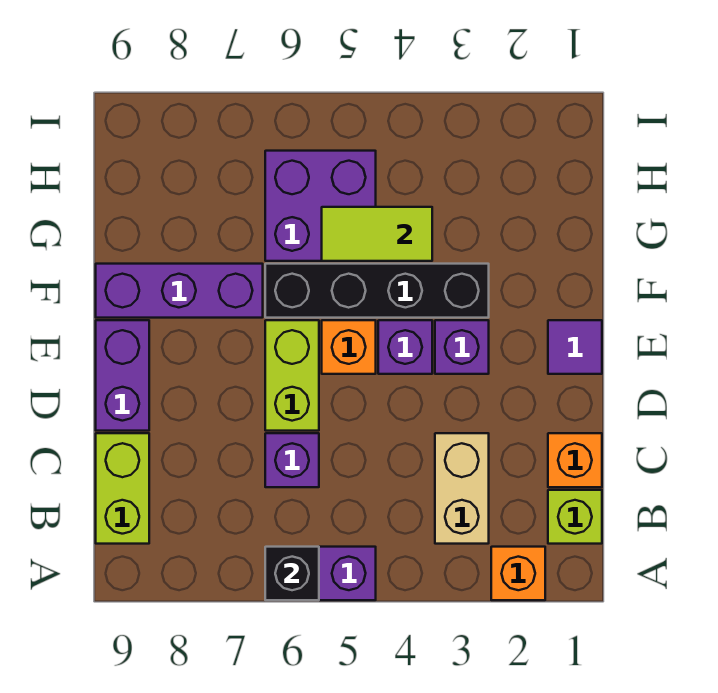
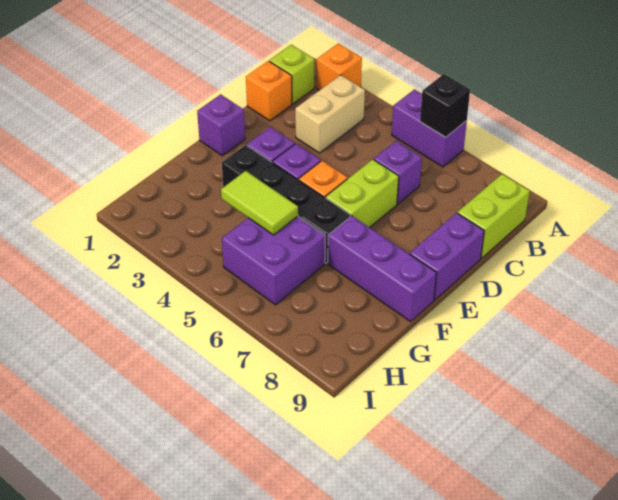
purple 1x1 tile [548,320,602,374] -> purple 1x1 brick [197,94,245,156]

